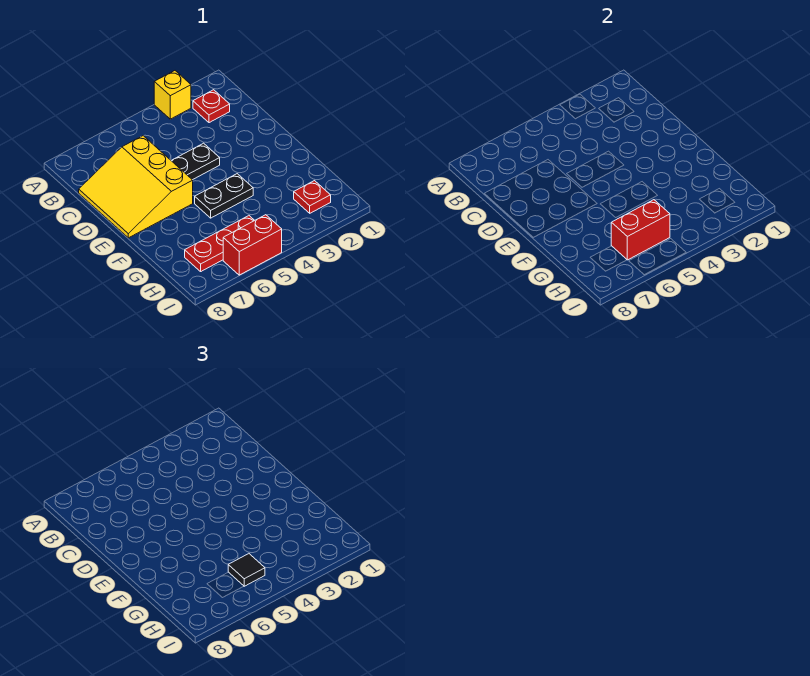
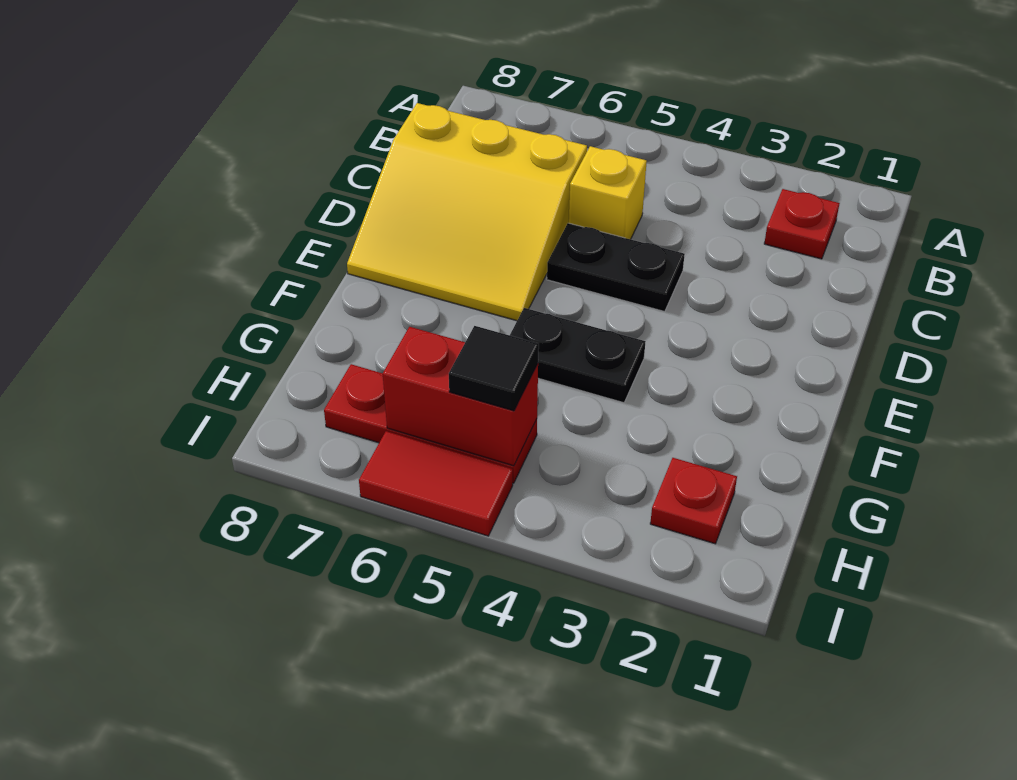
yellow 1x1 brick [154,71,191,119] -> yellow 1x1 brick moved to [569,146,647,239]
yellow 3x3 slope [79,136,193,238] -> yellow 3x3 slope turned to [347,103,587,321]
red 1x2 brick [223,215,282,275] -> red 1x2 tile [359,431,513,536]

